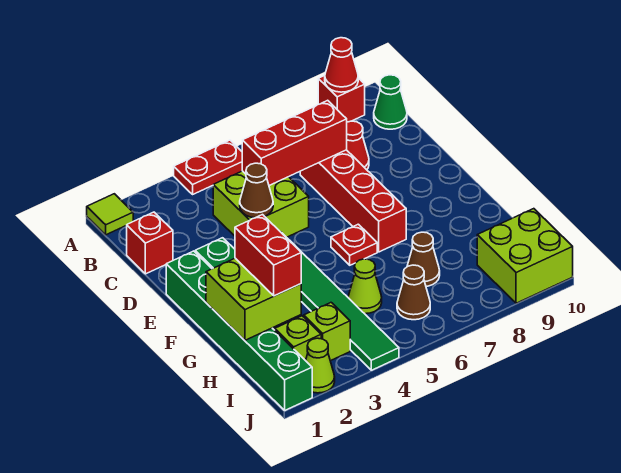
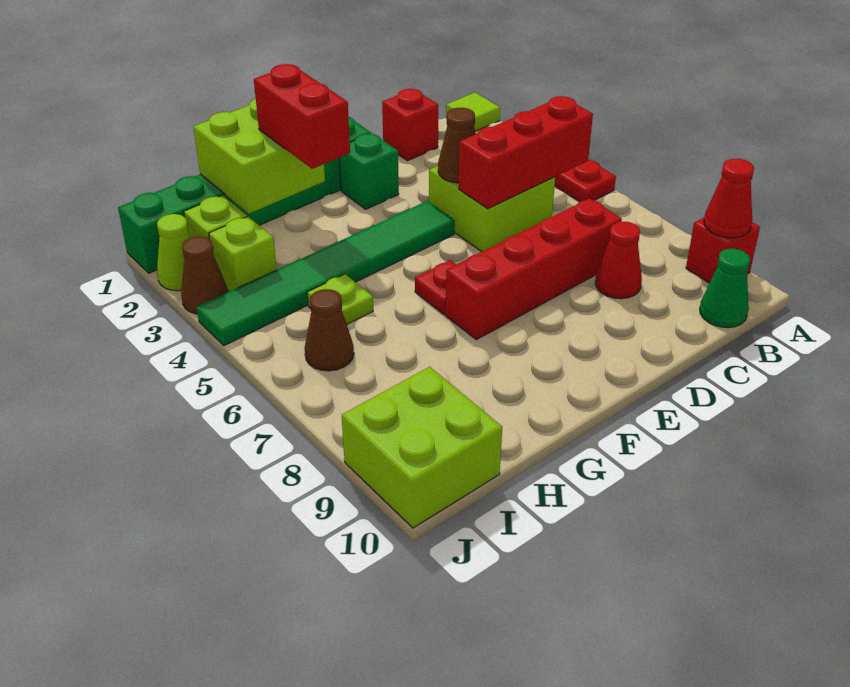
red 1x3 brick [242,100,347,185] -> red 1x3 brick turned to [459,96,593,209]
red 1x2 brick [235,215,301,296] -> red 1x2 brick turned to [254,64,350,169]
lime 1x1 cone [348,259,382,314] -> lime 1x1 plate [307,274,373,324]
brown 1x1 cone [407,232,440,286] -> brown 1x1 cone moved to [181,236,228,314]

